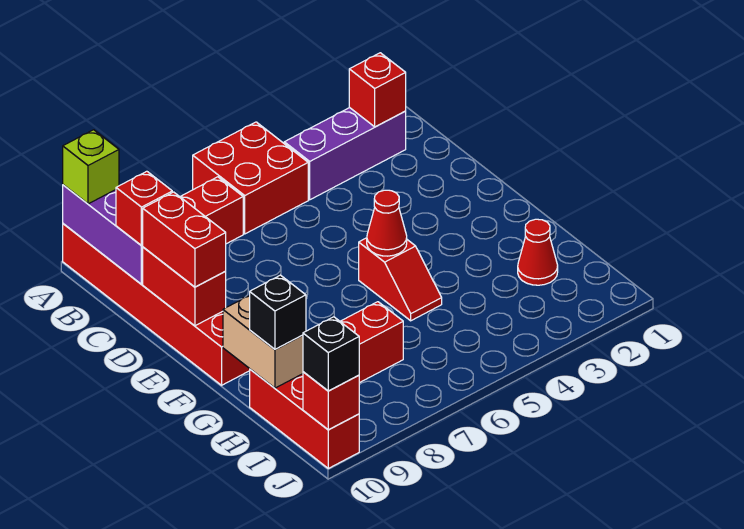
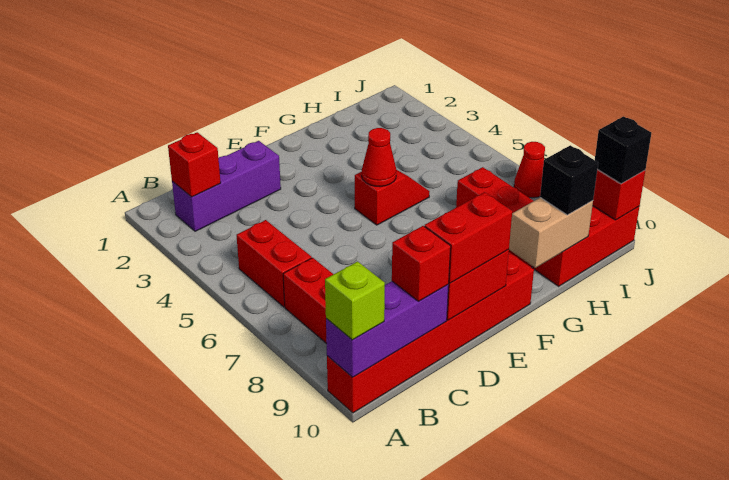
red 2x2 brick [193,122,308,234] -> red 1x2 brick [237,220,312,307]
purple 1x3 brick [284,108,406,200] -> purple 1x3 brick turned to [172,141,281,231]
red 1x1 cone [518,219,558,285] -> red 1x1 cone moved to [514,142,545,198]

